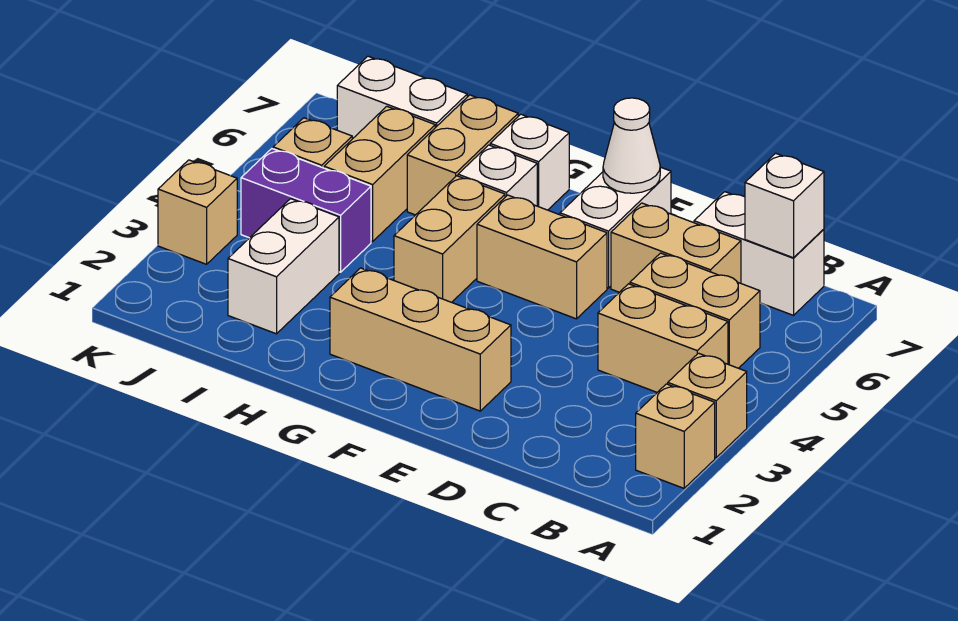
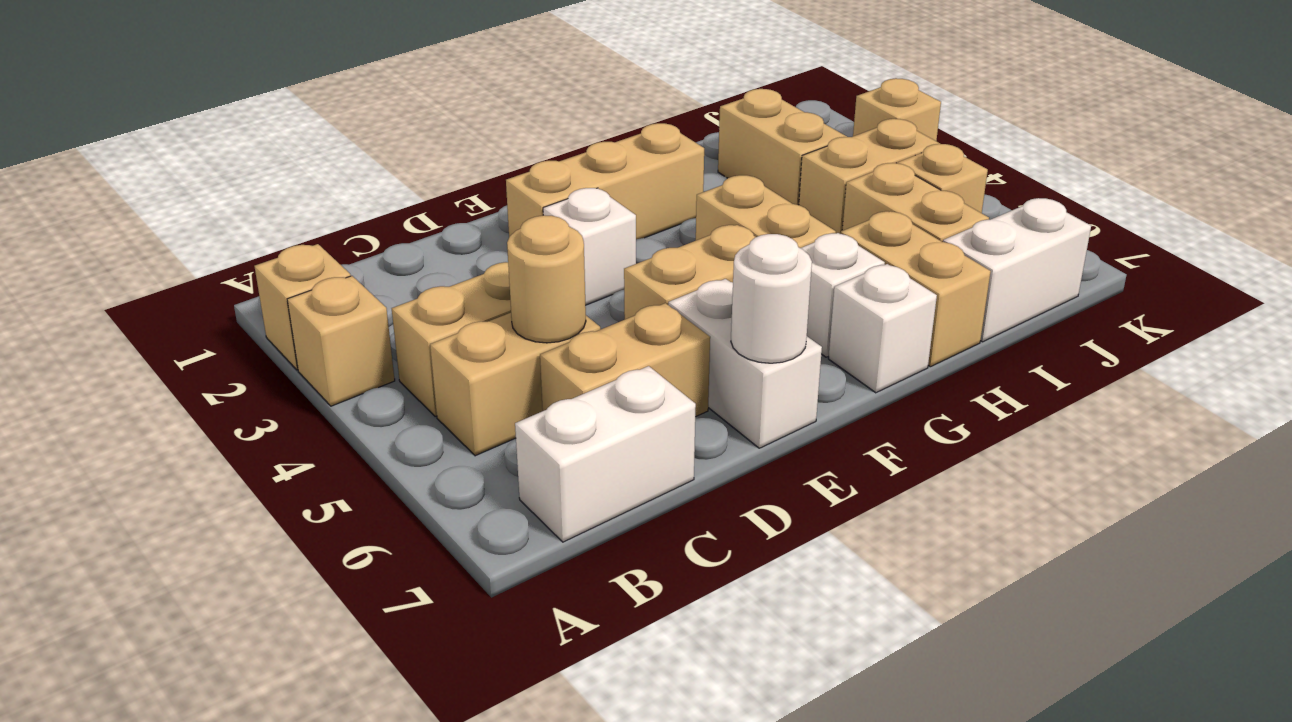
white 1x1 brick [745,153,824,258] -> white 1x1 brick moved to [543,188,636,305]
none -> tan 1x1 round brick [507,215,586,343]
white 1x1 cone [603,98,660,193] -> white 1x1 round brick [731,234,812,363]
white 1x2 brick [228,199,339,334] -> tan 1x2 brick [718,89,847,205]
purple 1x2 brick [241,149,371,272] -> tan 1x2 brick [799,119,940,234]

